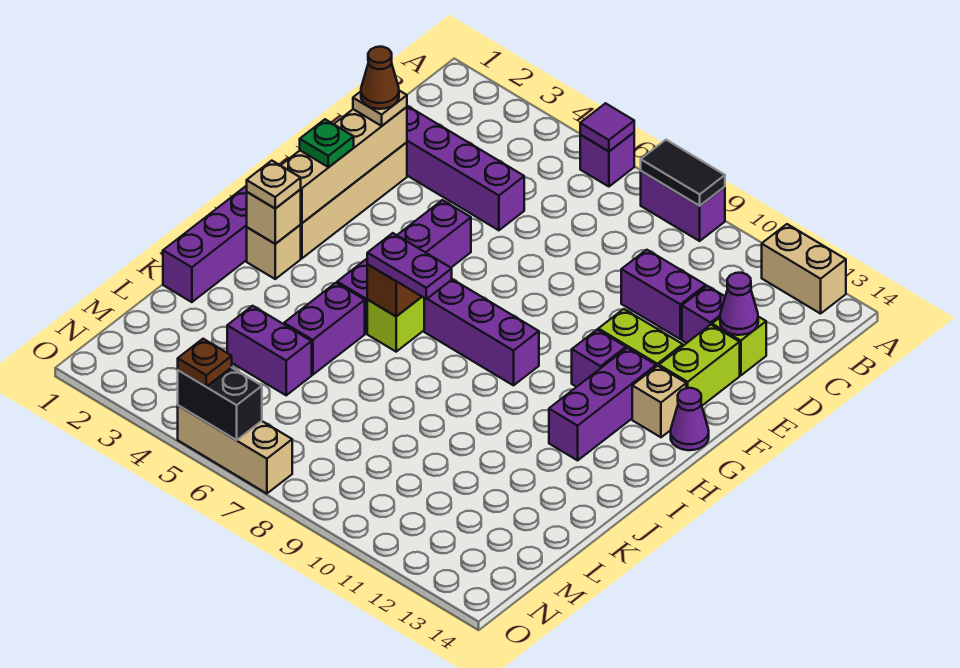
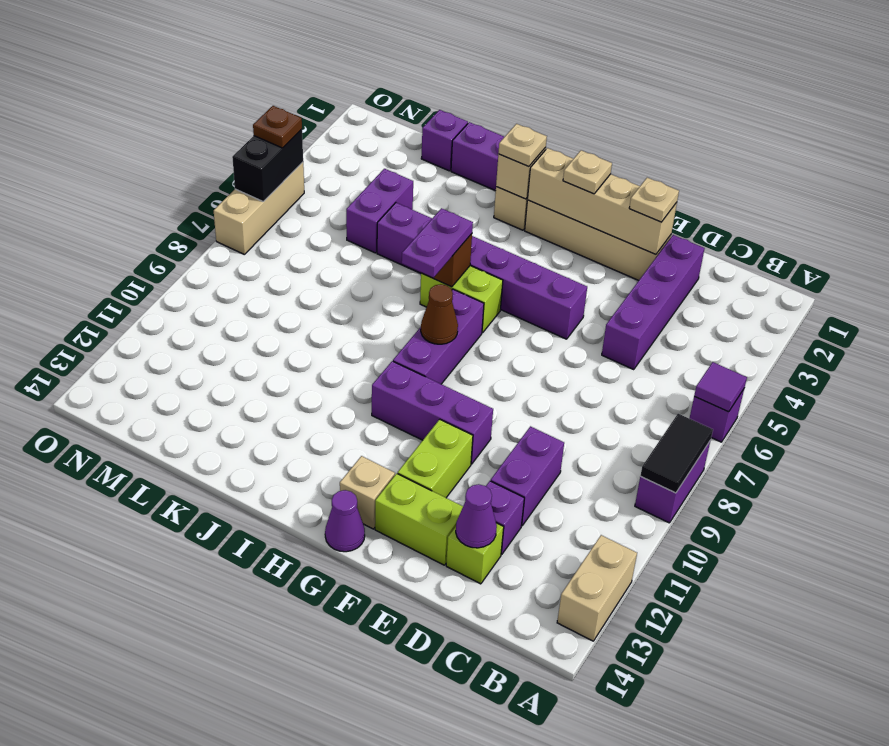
brown 1x1 cone [361,47,399,109] -> brown 1x1 cone moved to [421,284,458,344]
green 1x1 plate [300,119,354,167] -> tan 1x1 plate [563,150,612,194]
purple 1x1 brick [572,330,626,387] -> purple 1x1 brick moved to [421,110,468,171]
purple 1x3 brick [549,348,656,460] -> purple 1x3 brick moved to [372,361,493,464]

